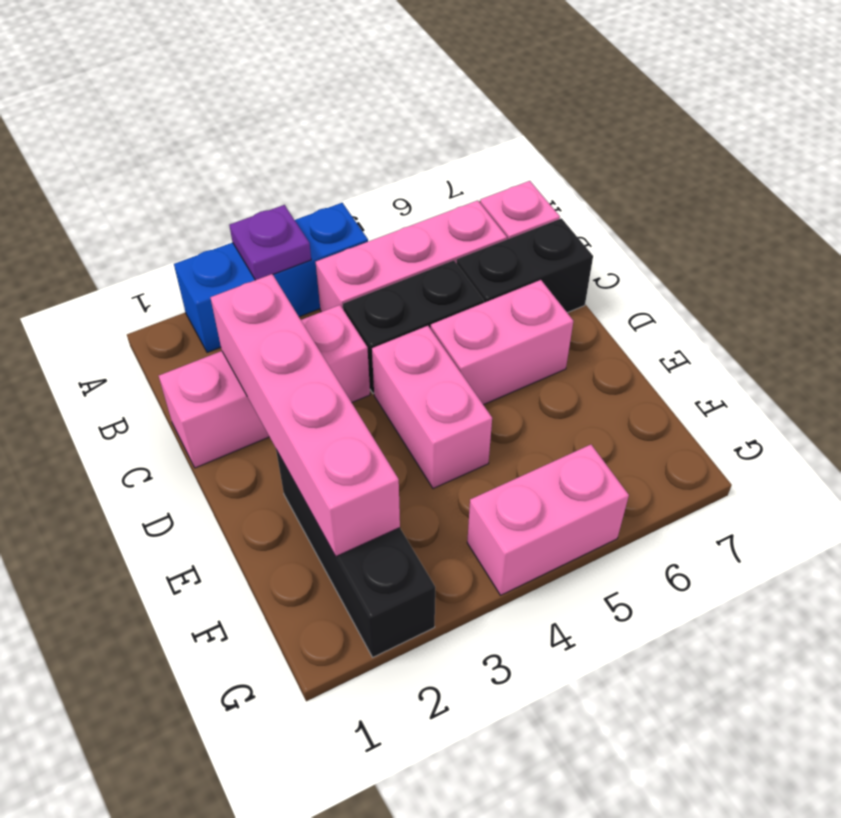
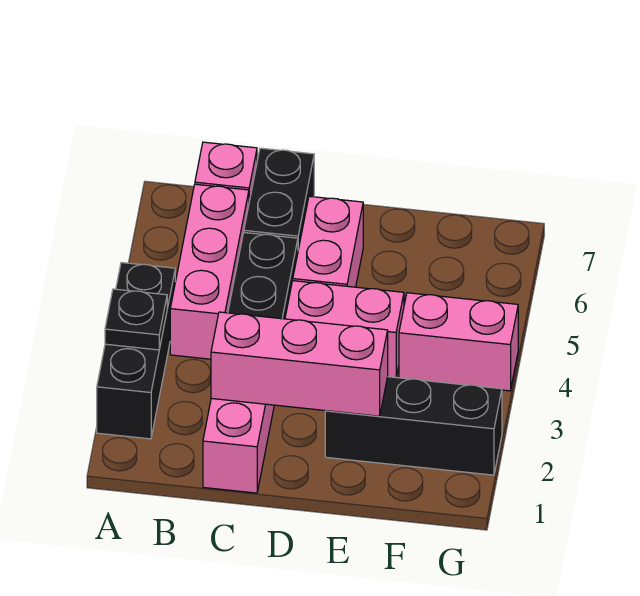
blue 1x3 brick [174,203,368,353] -> black 1x3 brick [97,263,175,439]
purple 1x1 plate [229,205,311,280] -> black 1x1 plate [105,289,167,350]
pink 1x4 brick [210,274,400,556] -> pink 1x3 brick [211,312,388,416]
pink 1x2 brick [467,445,629,595] -> pink 1x2 brick turned to [399,293,518,391]

